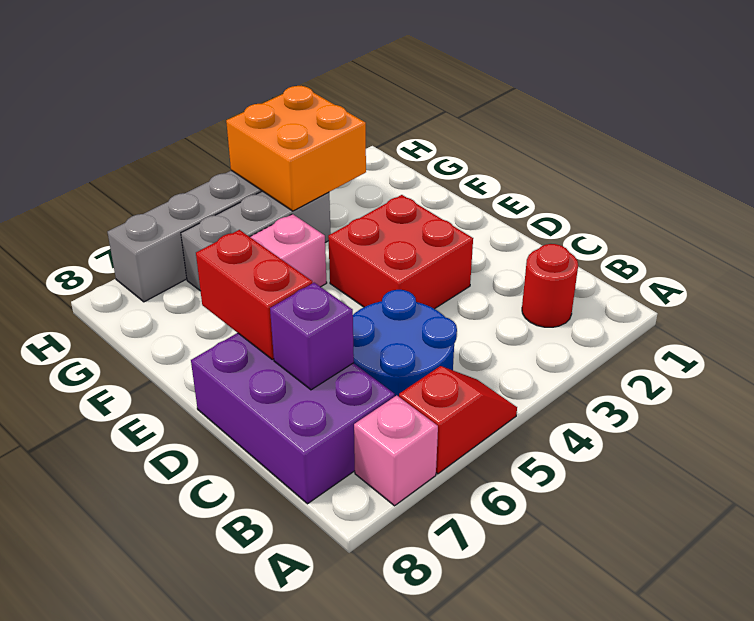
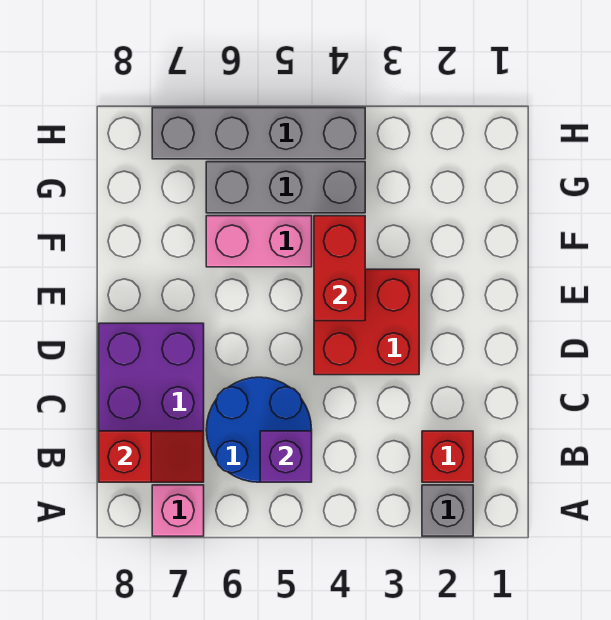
none -> grey 1x1 brick [422,485,473,536]
red 1x2 slope [399,366,517,474] -> red 1x2 slope moved to [99,431,204,482]
red 1x1 round brick [522,244,578,327] -> red 1x1 brick [422,431,473,482]
purple 1x1 brick [270,283,354,390] -> purple 1x1 brick moved to [260,431,312,482]
red 1x2 brick [196,230,312,359] -> red 1x2 brick moved to [314,216,365,321]
orange 2x2 brick [226,86,366,211] -> none

